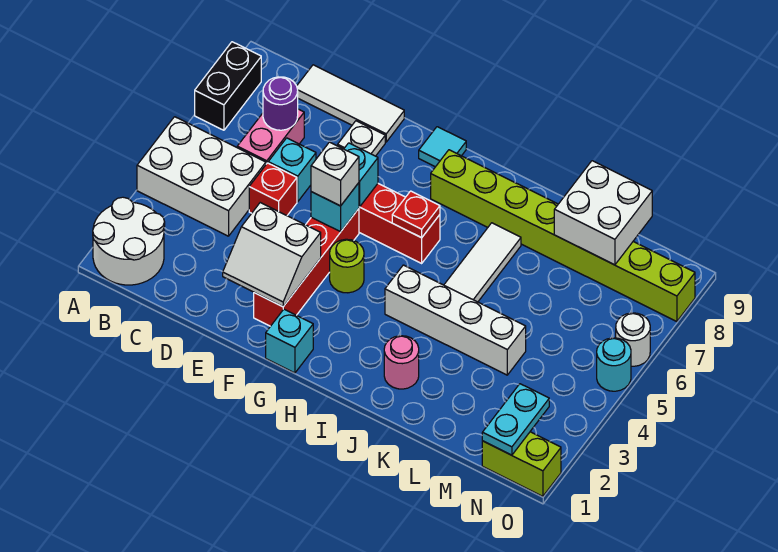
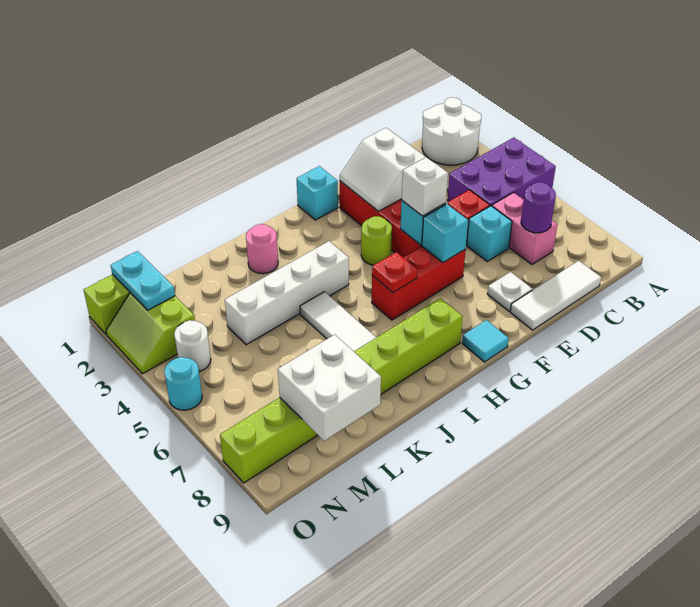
white 2x3 brick [137,117,266,236] -> purple 2x3 brick [447,138,556,206]
black 1x2 brick [195,42,261,130] -> none
white 2x2 slope [223,203,321,307] -> white 2x2 slope turned to [340,128,426,211]
none -> lime 2x2 slope [106,293,195,374]
white 1x1 round brick [616,313,650,366] -> white 1x1 round brick moved to [174,320,211,372]

